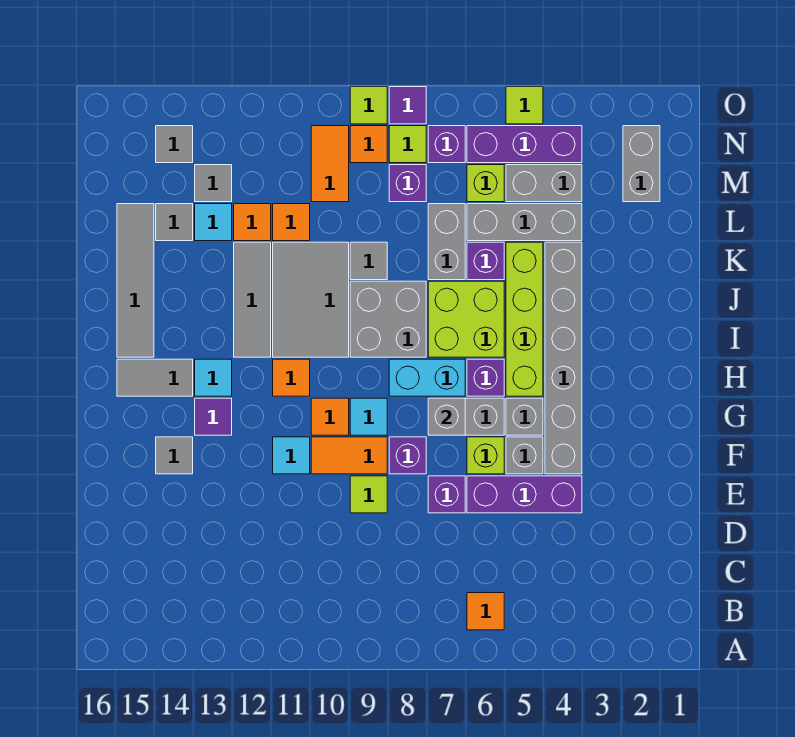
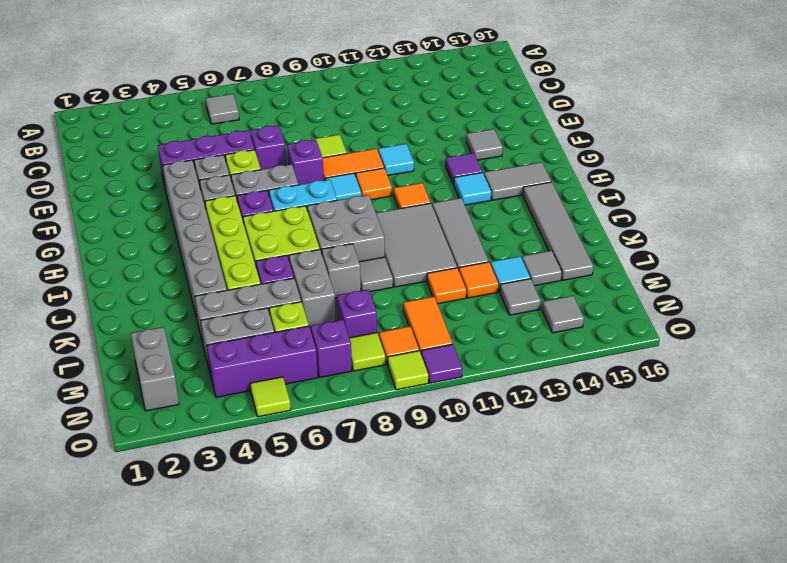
orange 1x1 tile [467,593,504,630] -> grey 1x1 tile [206,94,239,124]
grey 1x1 brick [428,398,465,435] -> grey 1x1 brick moved to [322,244,361,298]
purple 1x1 tile [389,87,426,124] -> purple 1x1 tile moved to [421,344,462,383]

